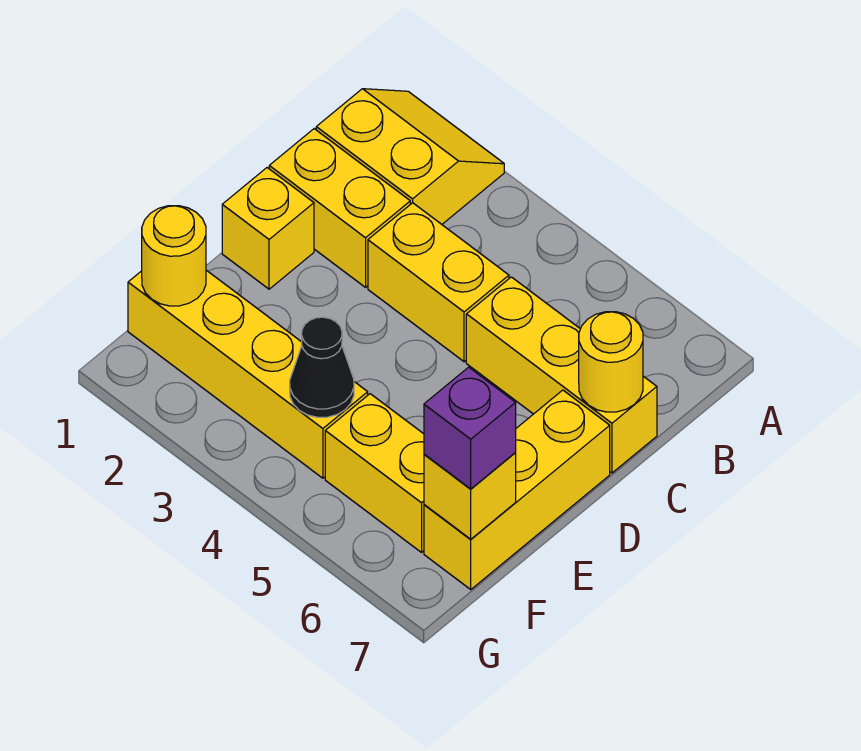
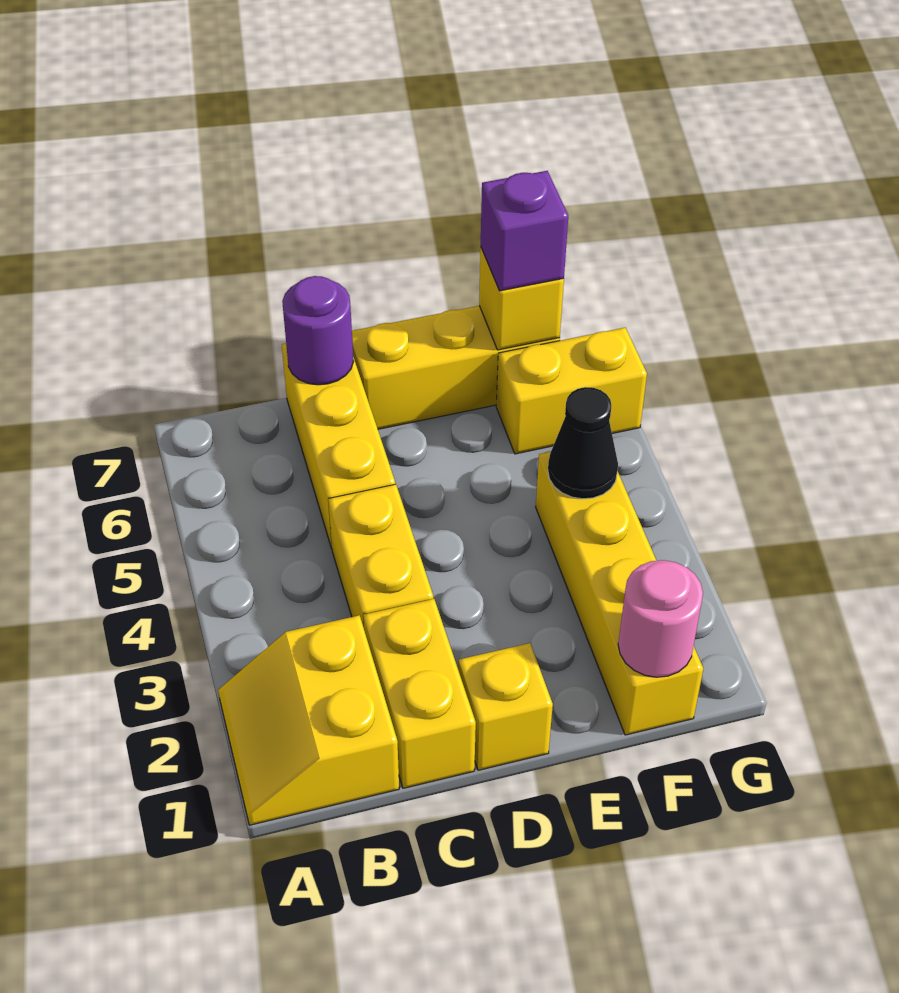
yellow 1x1 round brick [579,312,643,412] -> purple 1x1 round brick [282,276,353,385]
yellow 1x1 round brick [142,206,206,306] -> pink 1x1 round brick [618,560,703,677]
yellow 1x2 brick [325,394,424,552] -> yellow 1x2 brick turned to [496,328,647,454]

